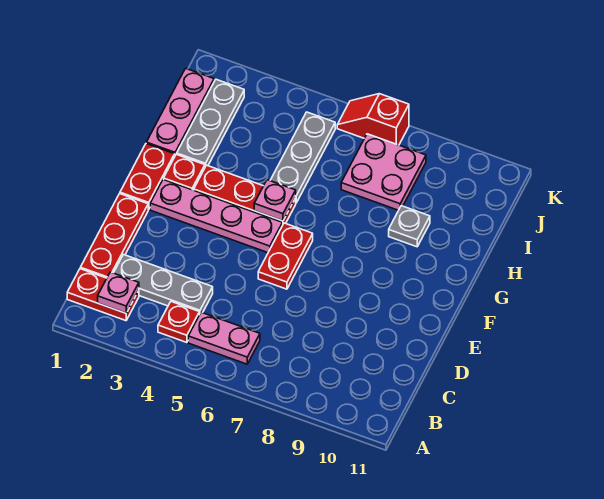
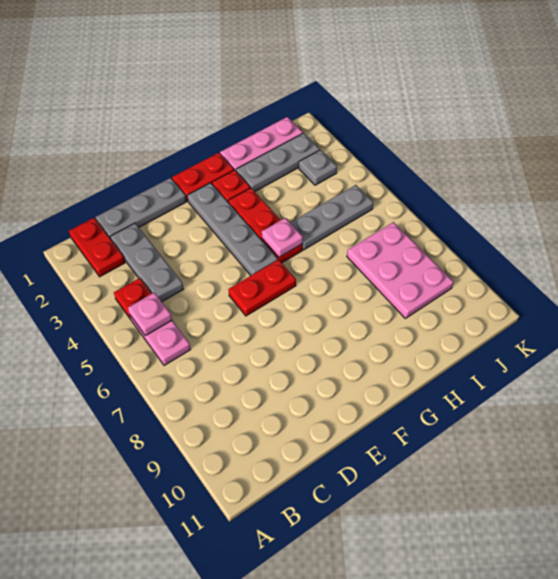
pink 1x1 plate [98,272,139,313] -> pink 1x1 plate moved to [128,292,172,336]
red 1x3 plate [80,194,148,278] -> grey 1x3 plate [96,178,186,239]
pink 1x4 plate [150,179,282,253] -> grey 1x4 plate [187,183,278,276]
grey 1x1 plate [389,206,430,247] -> grey 1x1 plate moved to [299,150,337,185]
pink 2x2 plate [341,134,426,210] -> pink 2x3 plate [347,222,454,318]
red 1x2 slope [337,94,409,145] -> none

